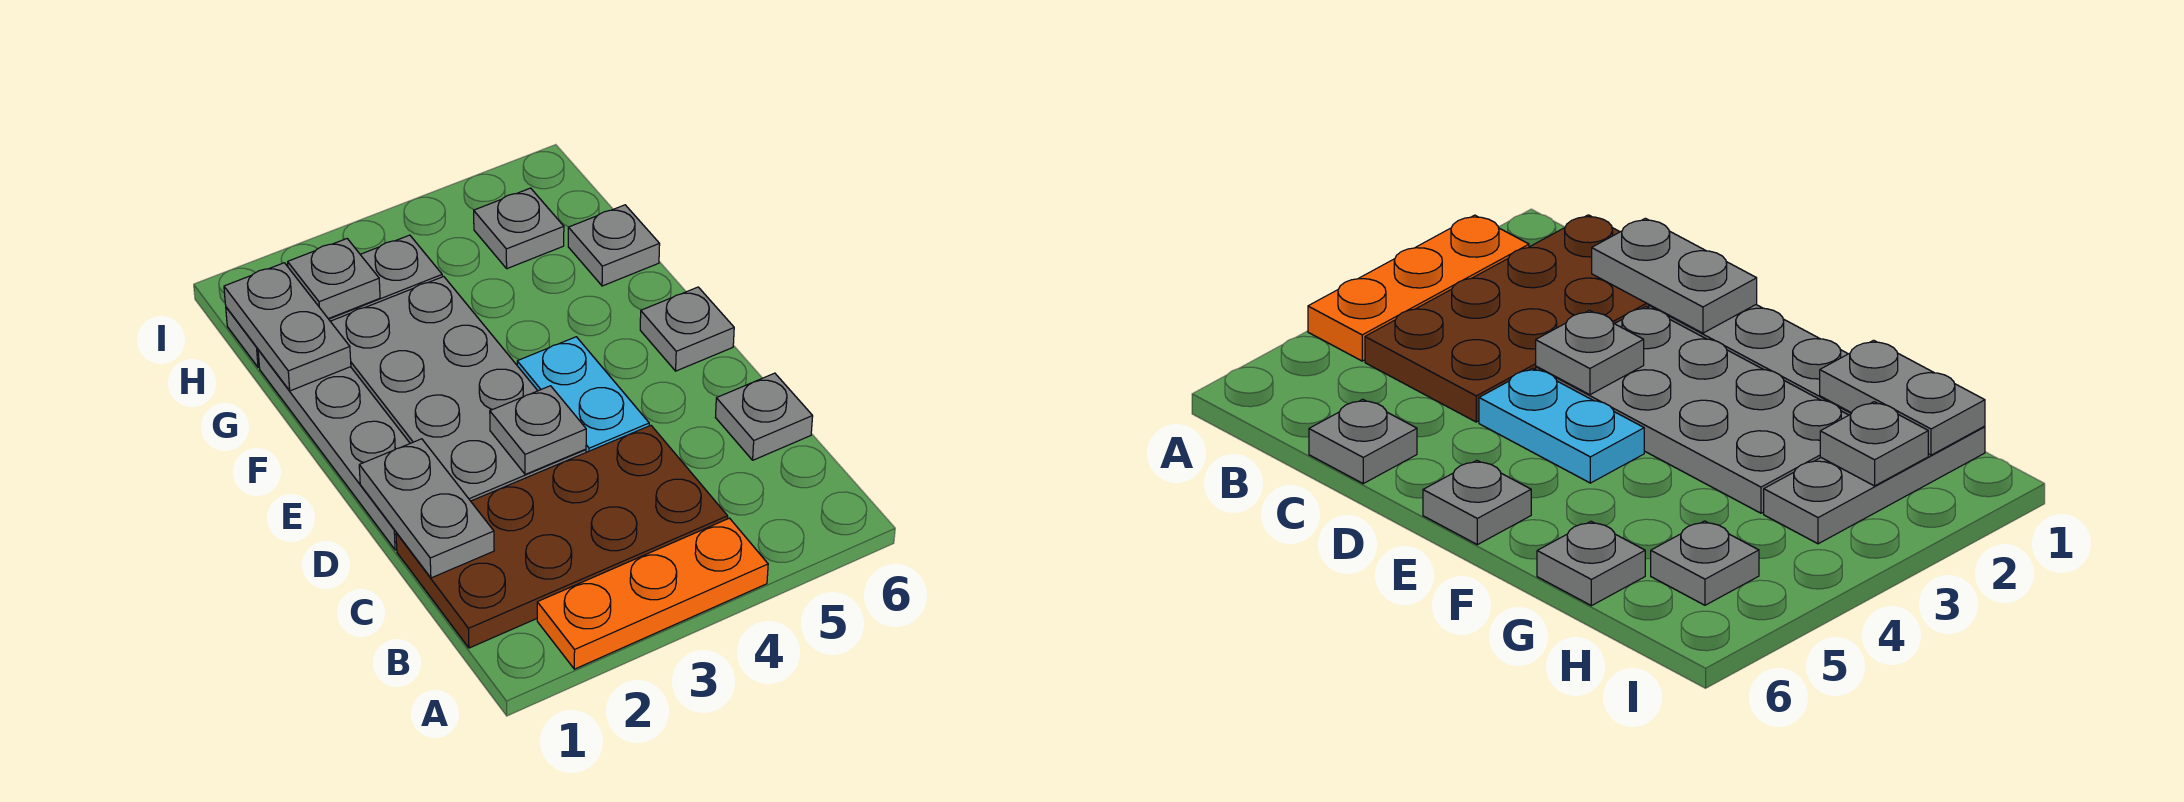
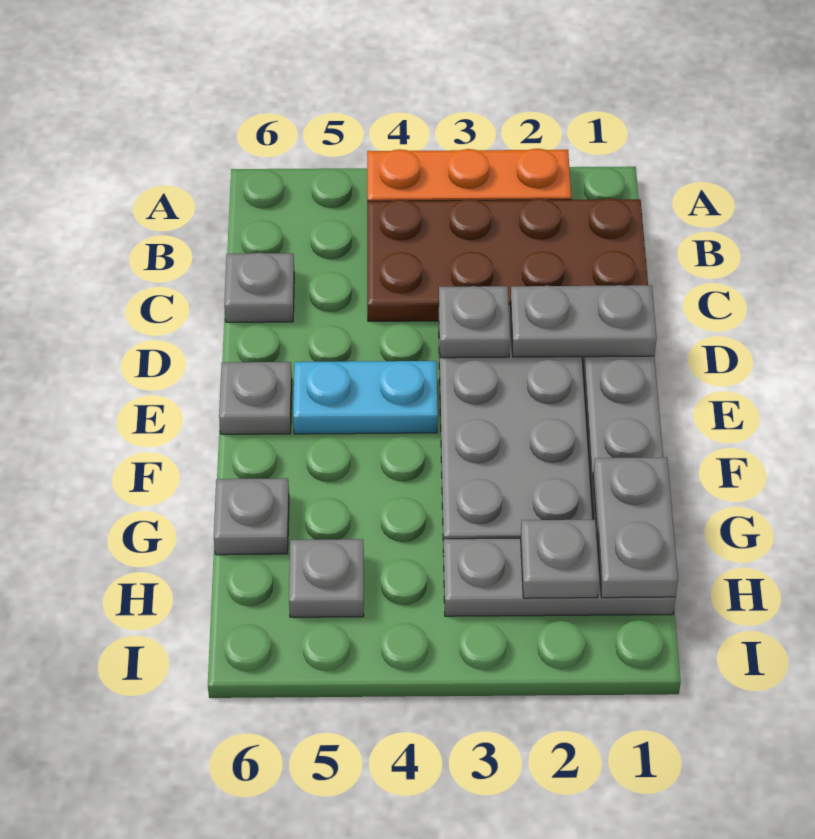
grey 1x2 plate [359,439,494,578] -> grey 1x2 plate turned to [510,285,657,357]
cyan 1x2 plate [517,337,649,452] -> cyan 1x2 plate turned to [293,361,438,434]

